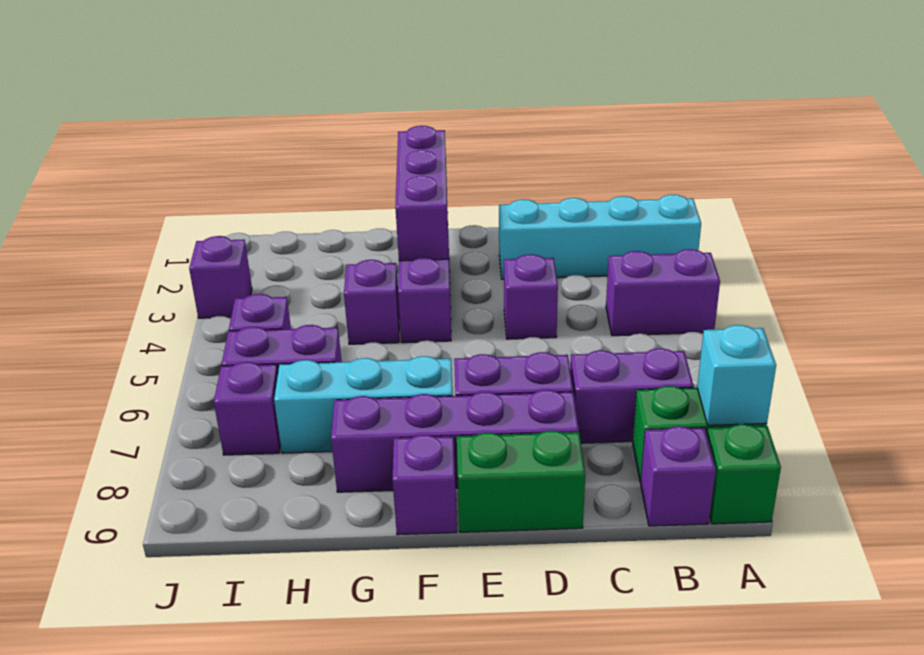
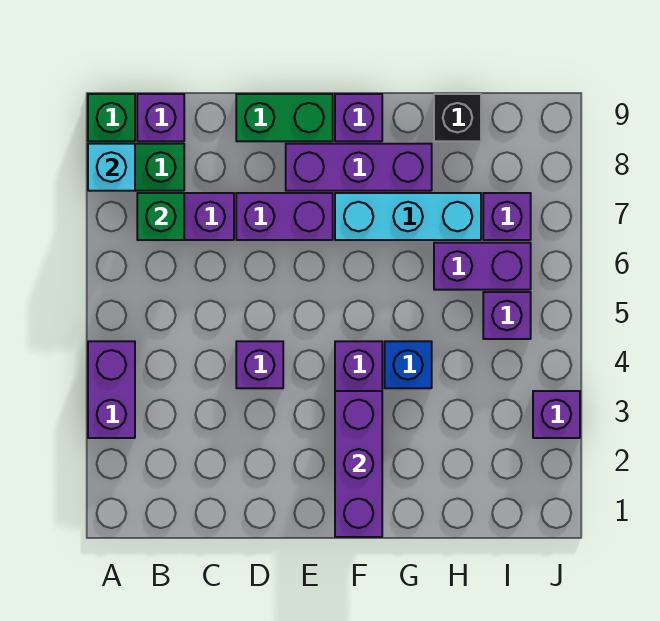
cyan 1x4 brick [499,195,701,279] -> none
purple 1x2 brick [606,249,720,336] -> purple 1x2 brick turned to [88,341,135,438]
none -> green 1x1 brick [137,193,184,240]
purple 1x4 brick [331,390,579,492] -> purple 1x3 brick [286,144,432,191]
purple 1x1 brick [344,260,400,344] -> blue 1x1 brick [385,341,432,388]
none -> black 1x1 brick [434,94,481,141]

